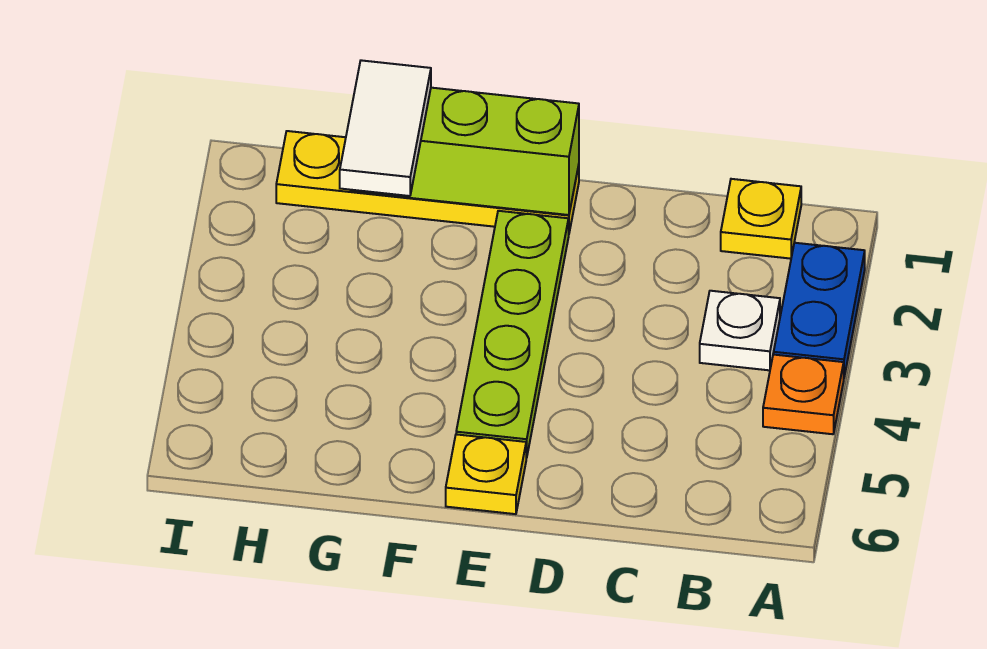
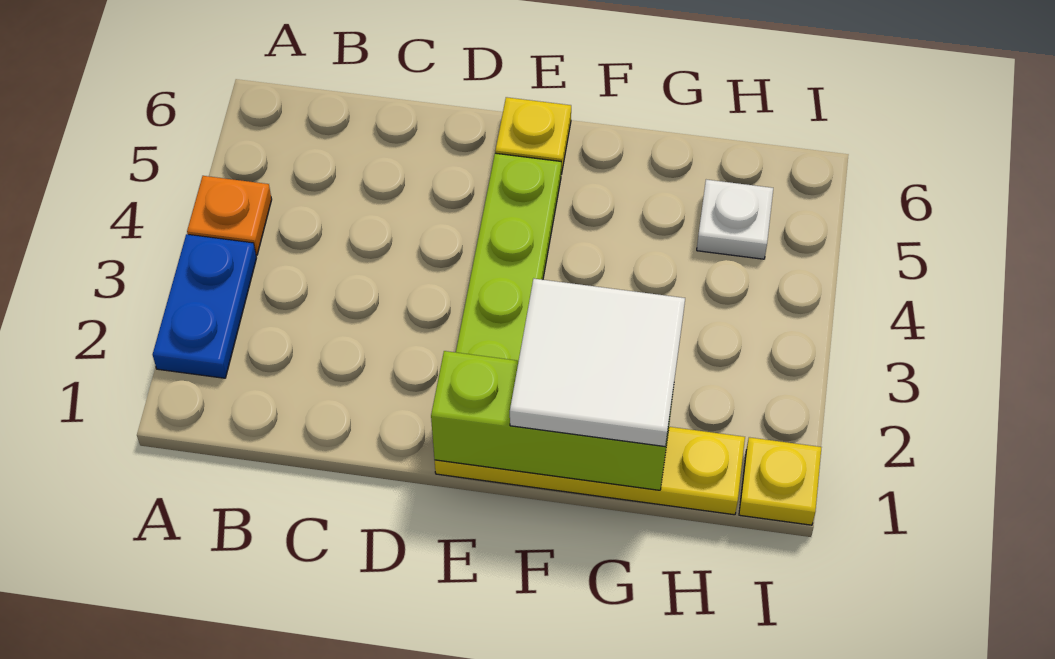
yellow 1x1 plate [721,179,801,259] -> yellow 1x1 plate moved to [739,437,822,525]
white 1x1 plate [700,291,780,370] -> white 1x1 plate moved to [697,180,773,259]
white 1x2 tile [340,60,431,196] -> white 2x2 tile [510,279,685,446]

